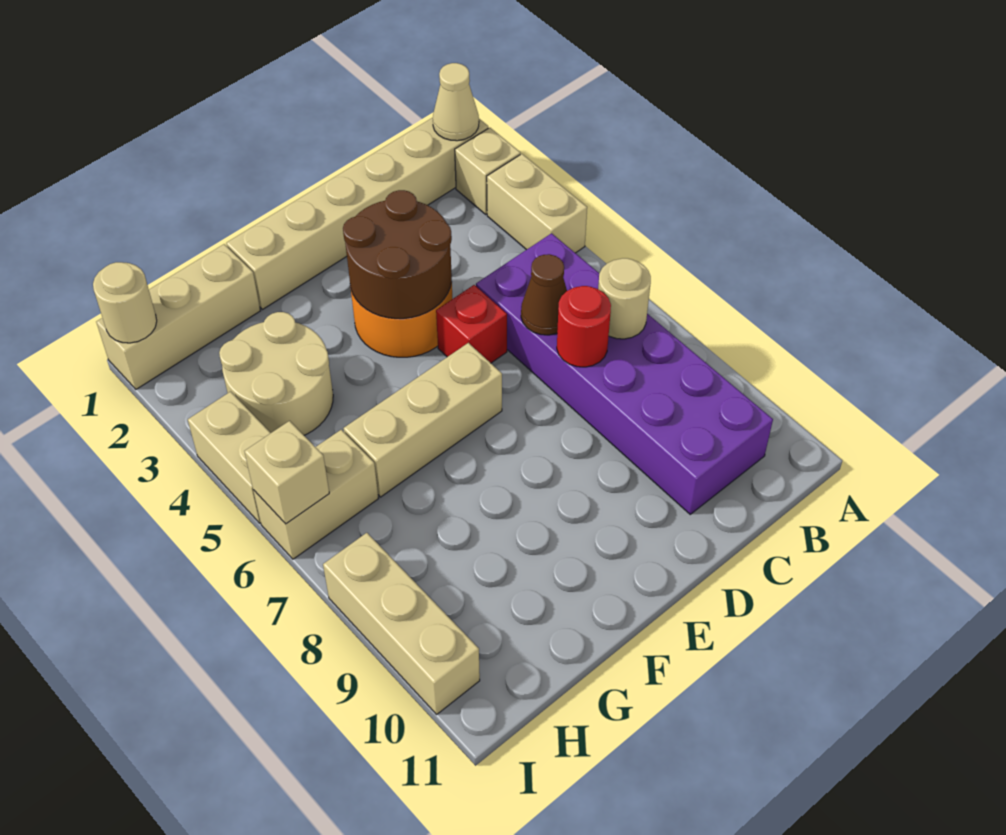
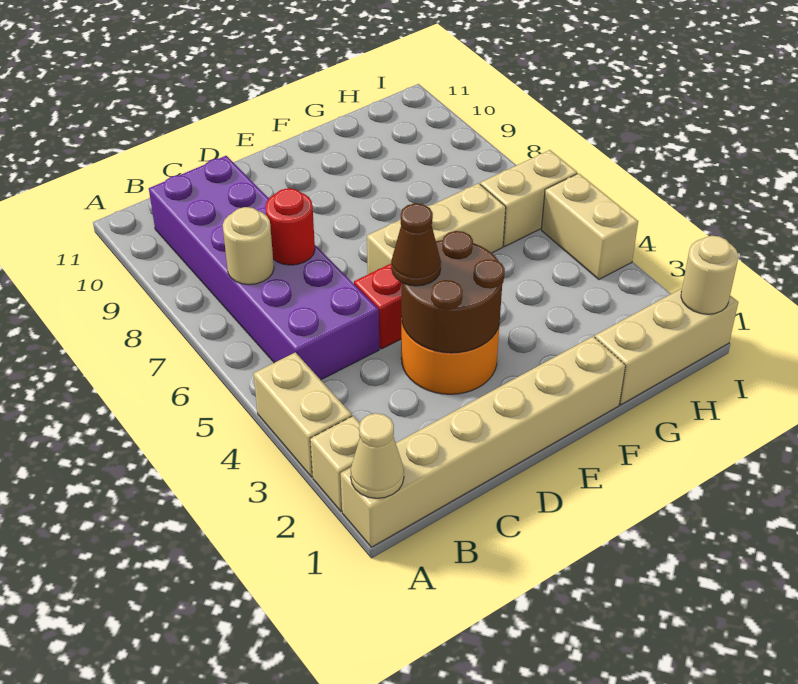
brown 1x1 cone [521,254,567,335] -> brown 1x1 cone moved to [391,203,441,286]
tan 2x2 round brick [219,312,333,435] -> none
tan 1x1 brick [244,421,329,524] -> none
tan 1x3 brick [323,533,480,714] -> none

